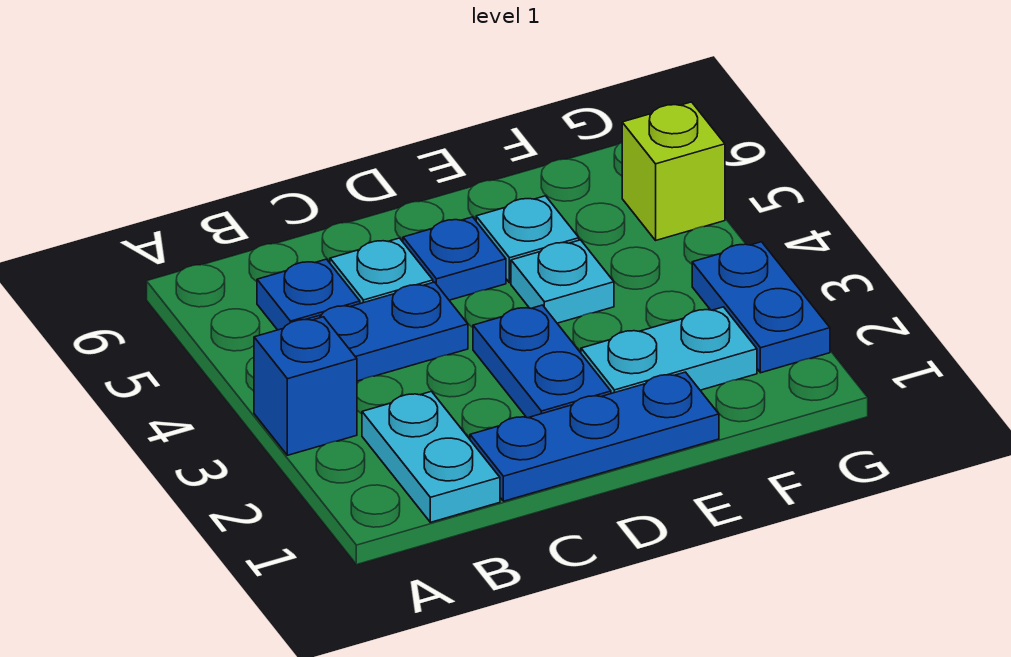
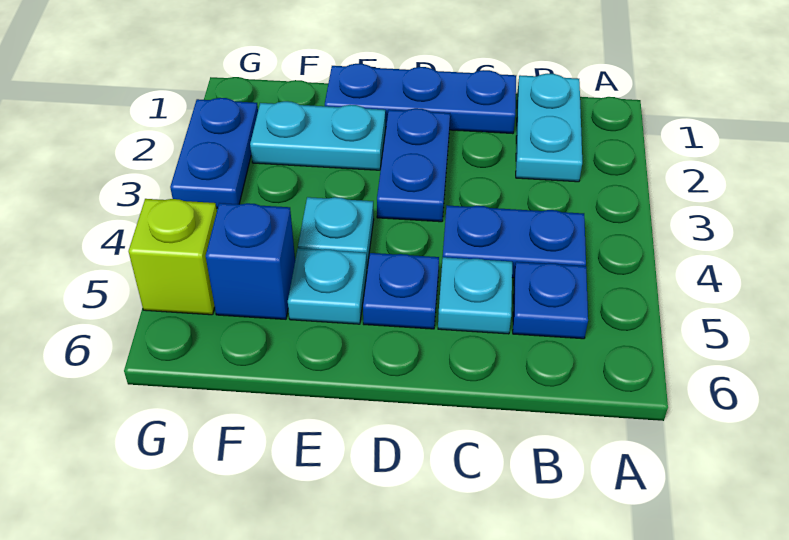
blue 1x1 brick [254,317,357,455] -> blue 1x1 brick moved to [206,203,295,319]

